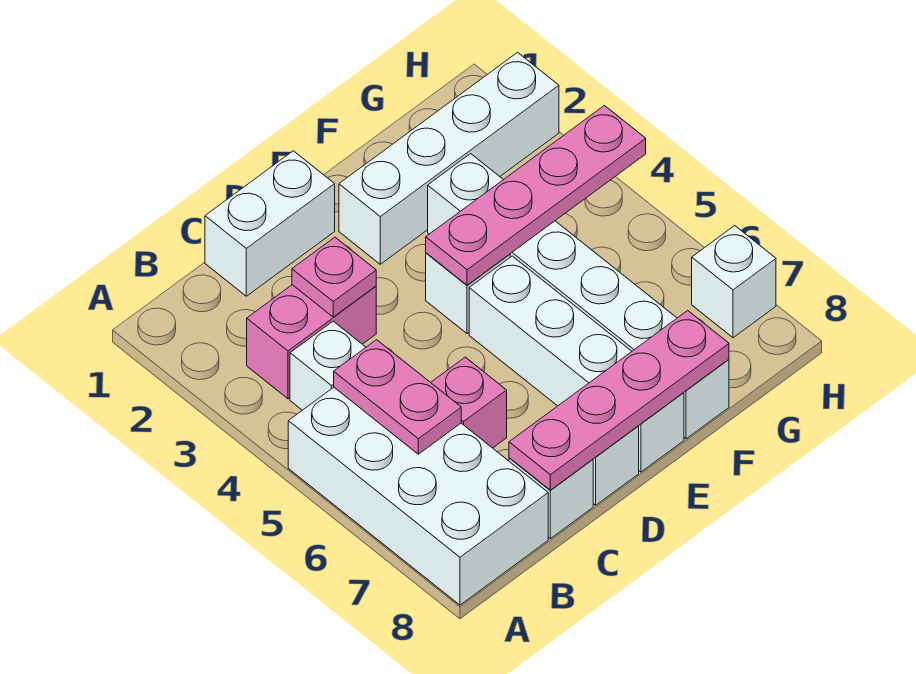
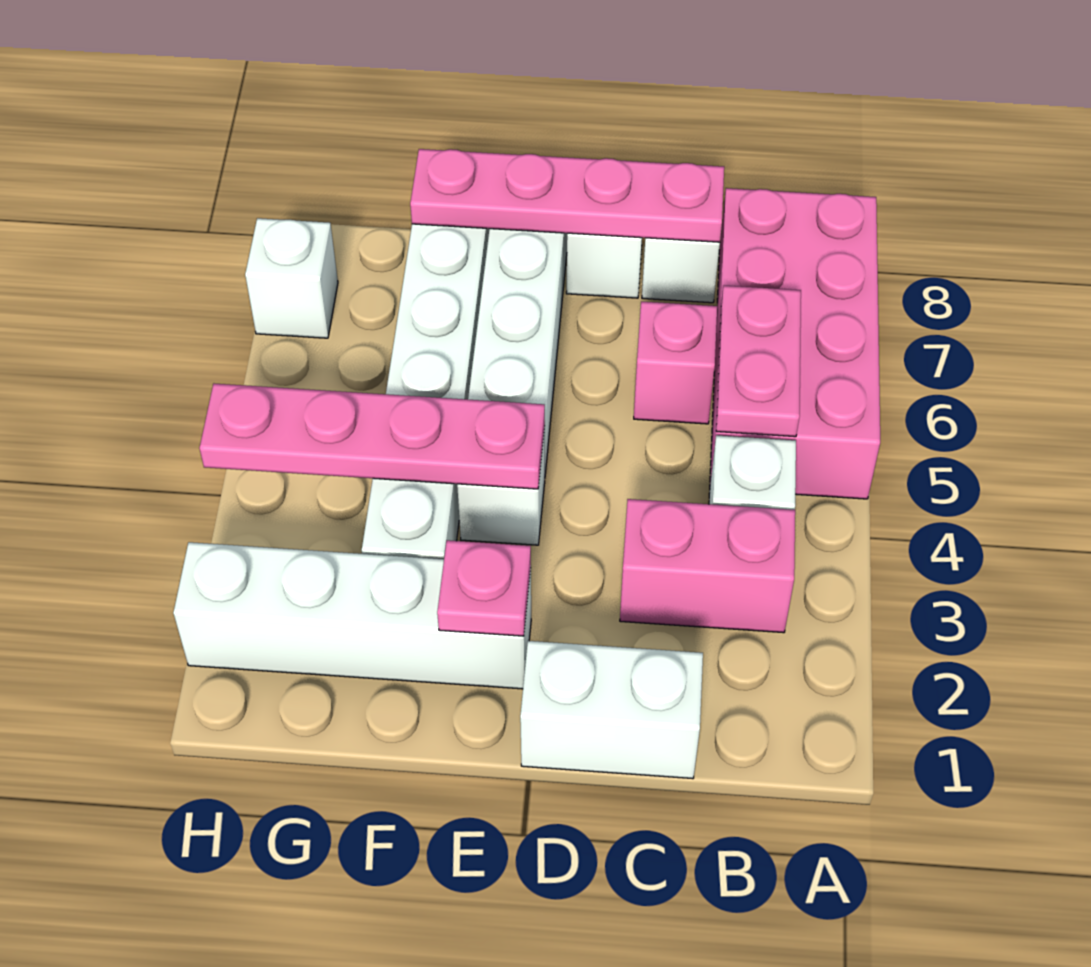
white 2x4 brick [288,387,548,605] -> pink 2x4 brick [710,188,880,499]
pink 1x1 plate [292,237,376,317] -> pink 1x1 plate moved to [437,540,531,636]

